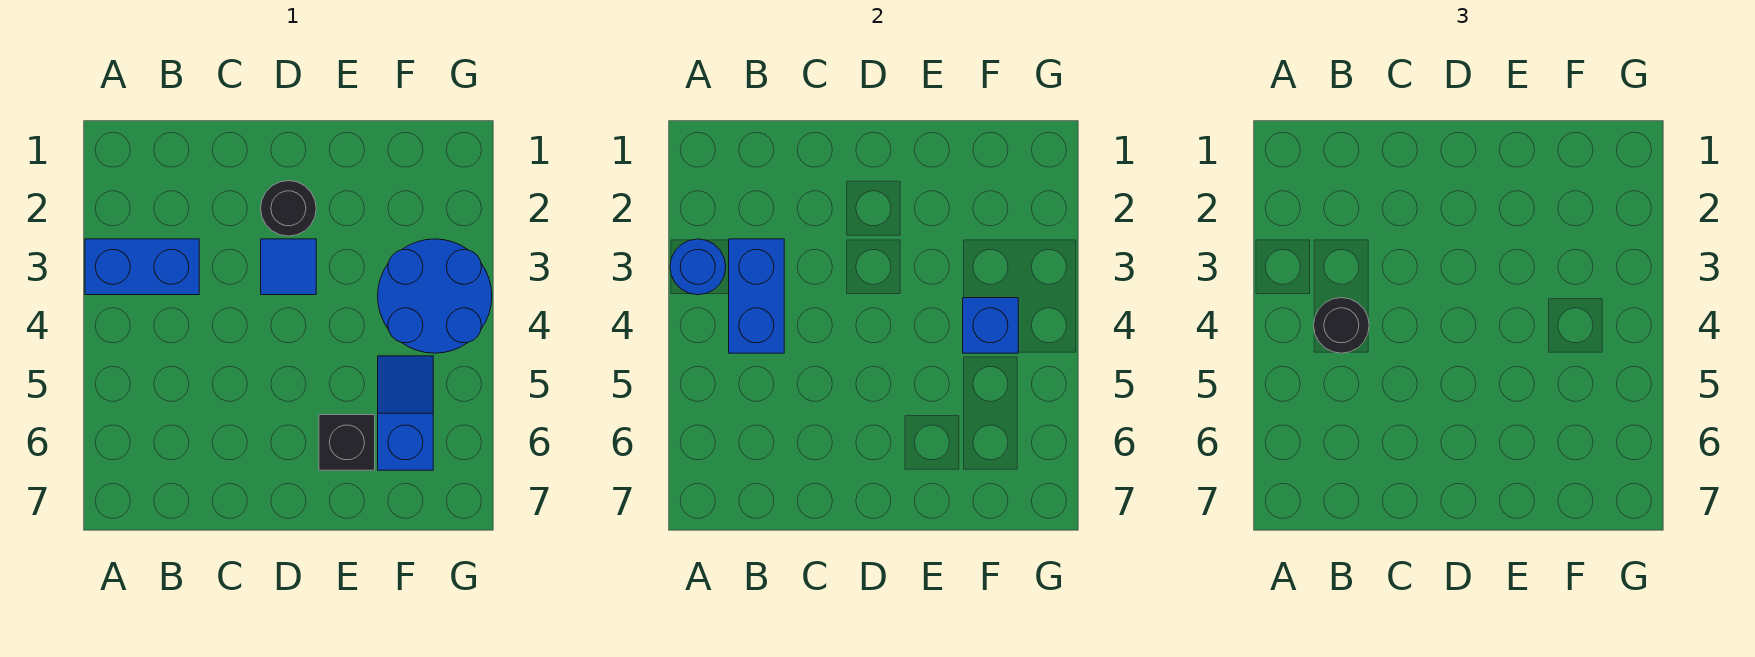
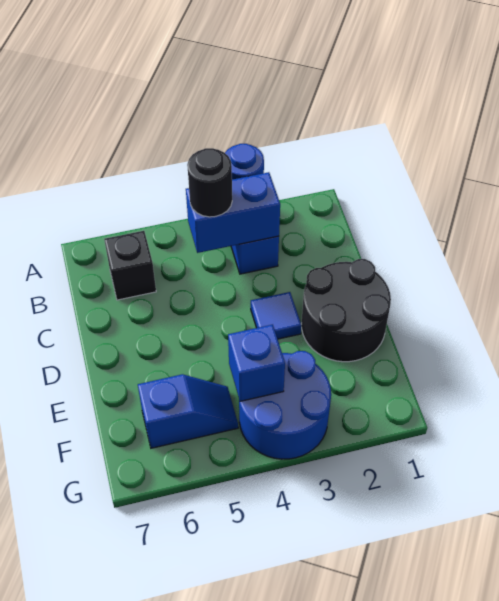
black 1x1 round brick [261,181,316,236] -> black 2x2 round brick [301,259,391,362]
black 1x1 brick [319,415,375,470] -> black 1x1 brick moved to [104,231,156,300]

